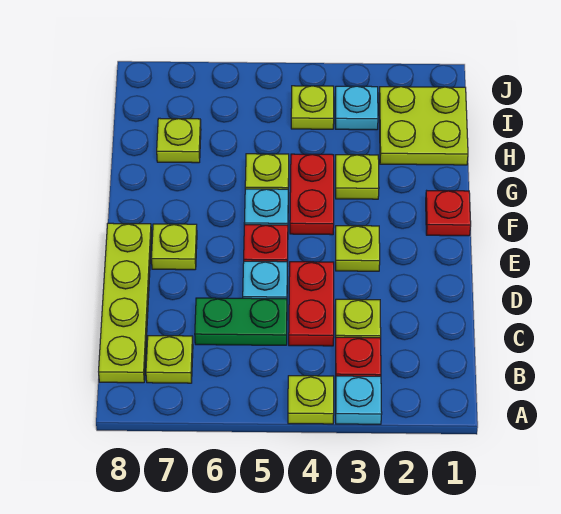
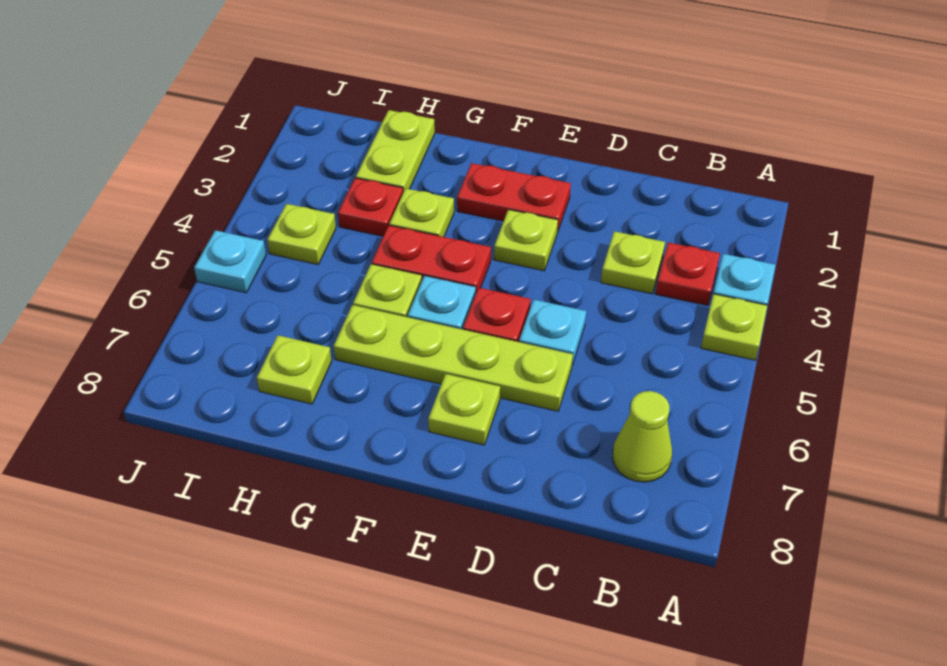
lime 1x1 plate [146,336,193,383] -> lime 1x1 cone [613,391,672,482]
lime 1x4 plate [99,223,152,383] -> lime 1x4 plate moved to [334,305,573,411]
red 1x2 plate [289,262,334,346] -> red 1x2 plate moved to [457,163,571,232]
green 1x2 plate [195,298,287,345] -> none
red 1x1 plate [426,191,471,236] -> red 1x1 plate moved to [338,178,403,236]
lime 2x2 plate [379,87,468,165] -> lime 1x2 plate [356,110,435,192]
cyan 1x1 plate [335,86,378,130] -> cyan 1x1 plate moved to [194,230,266,293]

